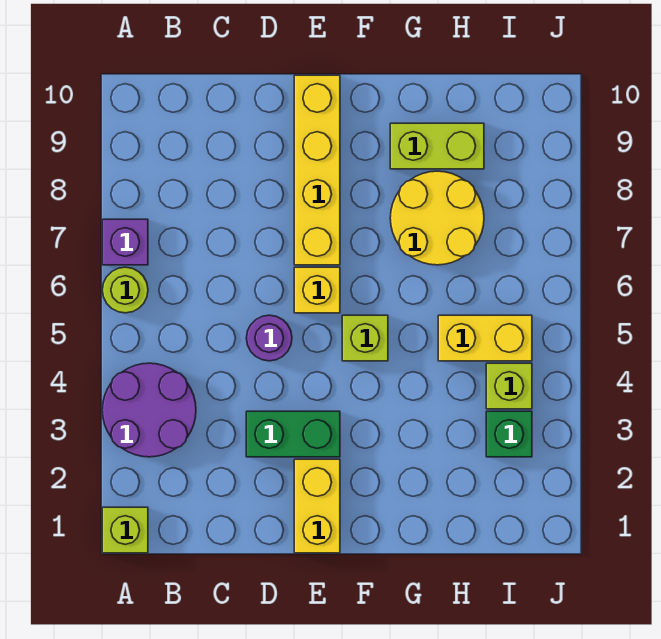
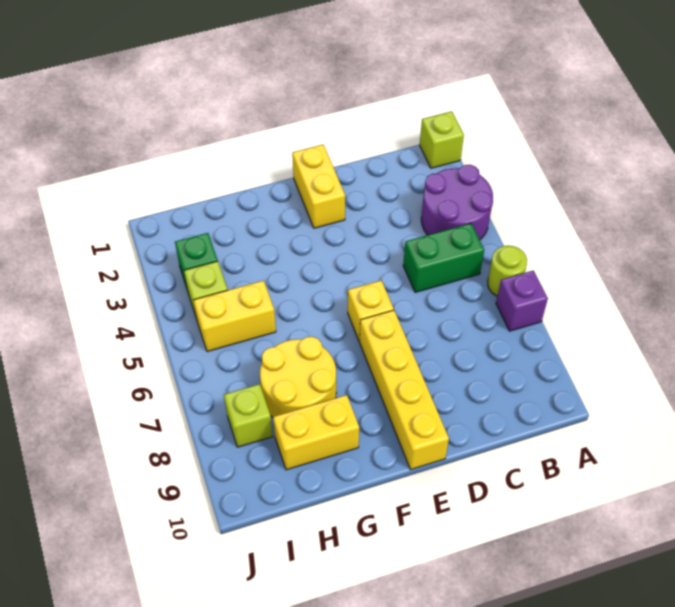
green 1x2 brick [246,411,340,457] -> green 1x2 brick moved to [403,223,484,292]
purple 1x1 round brick [246,315,292,361] -> none
lime 1x1 brick [342,315,388,361] -> lime 1x1 brick moved to [224,384,273,447]
lime 1x2 brick [390,123,484,169] -> yellow 1x2 brick [273,395,359,470]

